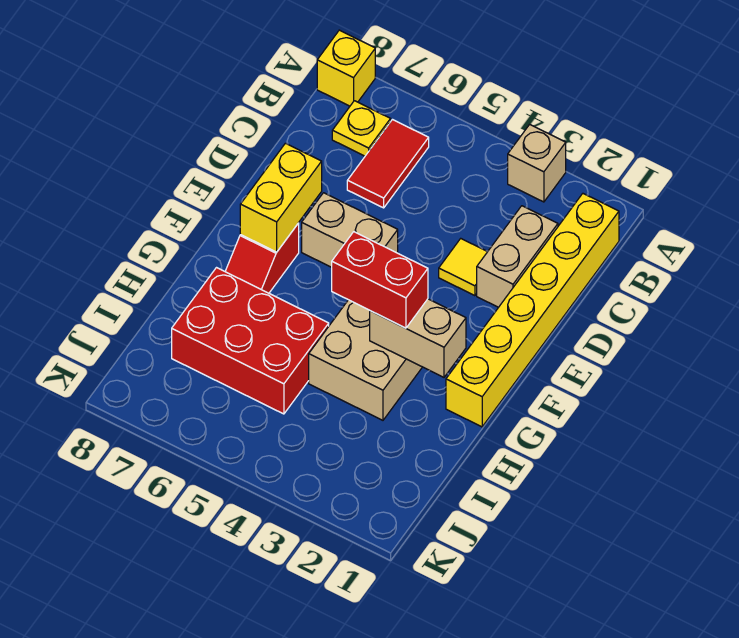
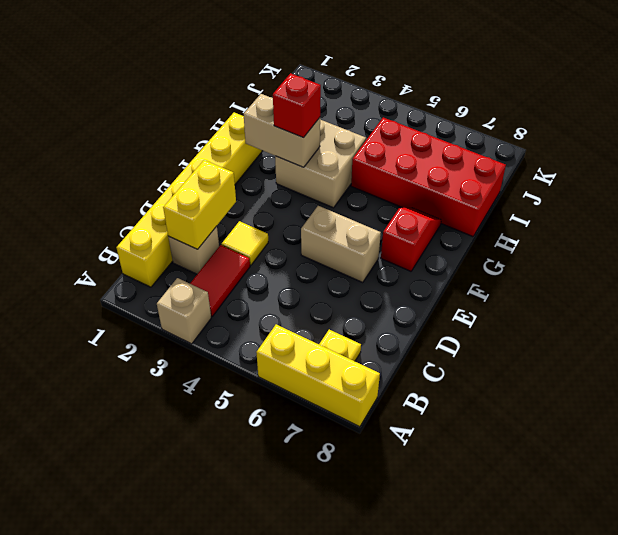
yellow 1x1 brick [317,30,375,106] -> yellow 1x3 brick [256,324,380,427]
red 1x2 tile [347,120,429,208] -> red 1x2 tile moved to [190,245,250,317]
tan 1x2 brick [477,206,558,307] -> tan 1x1 brick [168,226,219,274]
yellow 1x2 brick [240,143,322,252] -> yellow 1x2 brick moved to [163,160,236,249]
red 1x2 brick [332,232,428,328] -> red 1x1 brick [273,73,321,138]
red 2x3 brick [172,268,329,414] -> red 2x4 brick [351,117,506,237]

